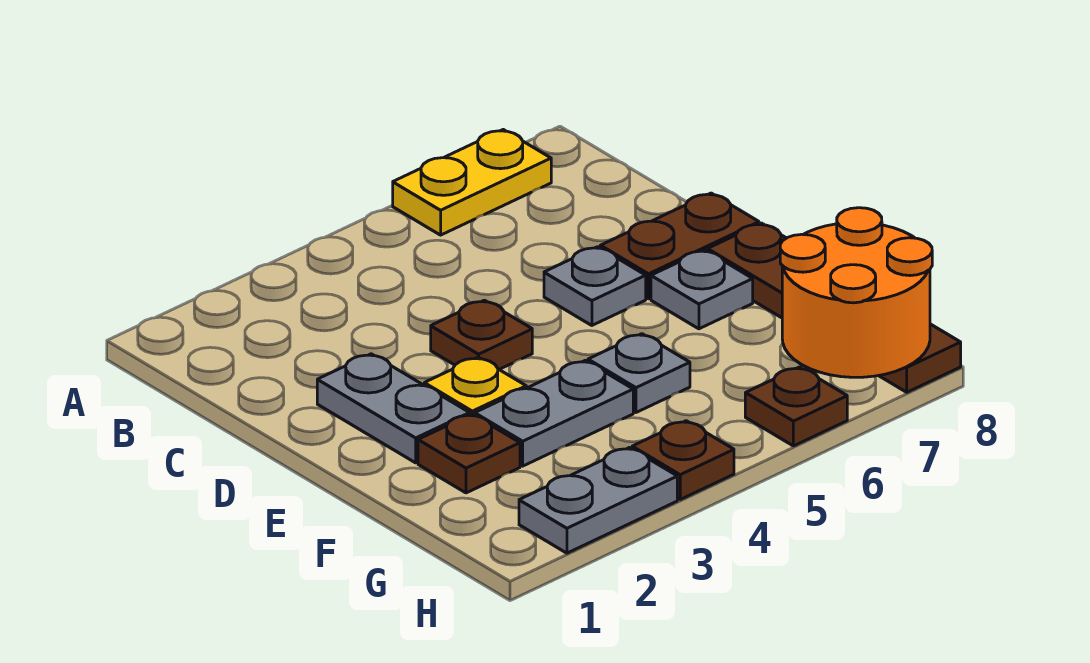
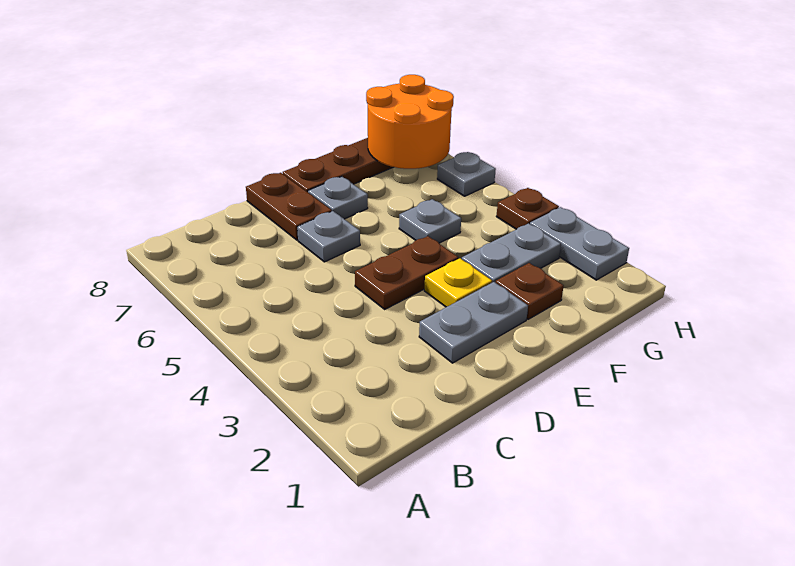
yellow 1x2 plate [393,130,551,235] -> none
brown 1x1 plate [431,300,532,370] -> brown 1x2 plate [355,236,458,309]
grey 1x2 plate [475,361,633,466] -> grey 1x2 plate turned to [462,223,561,283]
brown 1x1 plate [745,367,847,446] -> grey 1x1 plate [437,152,496,196]

